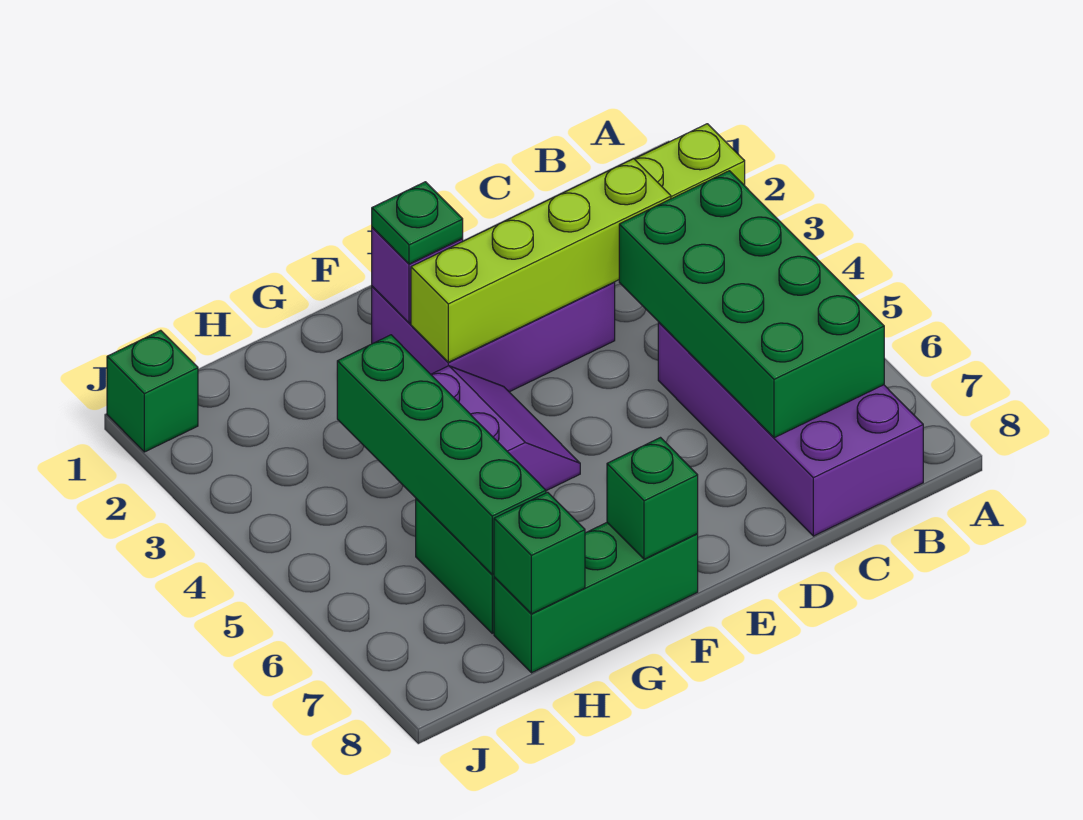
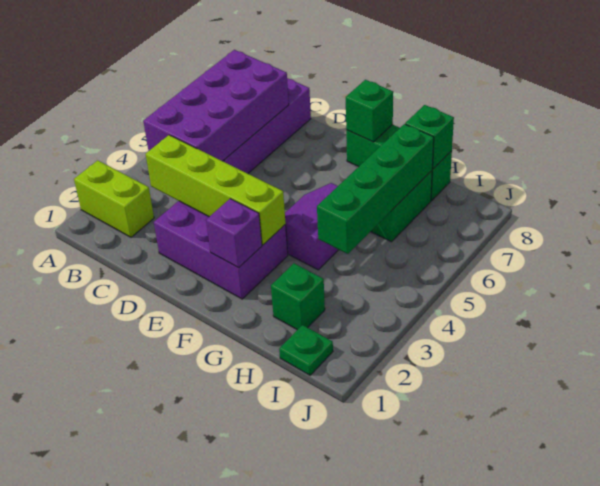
green 2x4 brick [619,171,884,438] -> purple 2x4 brick [143,50,289,161]
green 1x1 plate [372,182,463,264] -> green 1x1 plate moved to [279,325,333,375]
green 1x1 brick [107,330,198,452] -> green 1x1 brick moved to [271,263,325,330]

